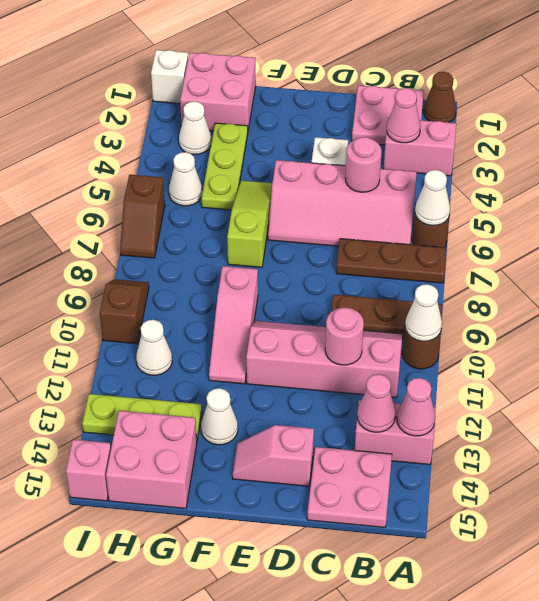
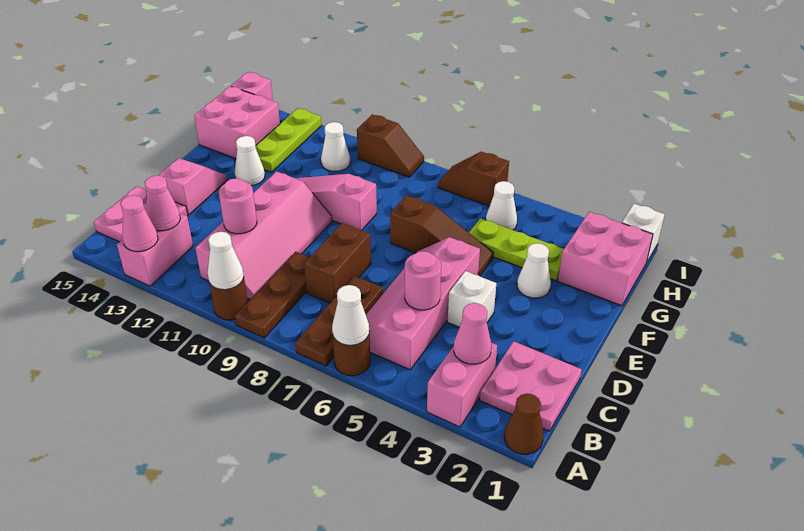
none -> brown 1x2 brick [304,223,371,303]
lime 1x3 slope [227,180,272,267] -> brown 1x3 slope [390,195,494,276]
white 1x1 cone [179,101,211,155] -> white 1x1 cone moved to [517,243,551,298]

